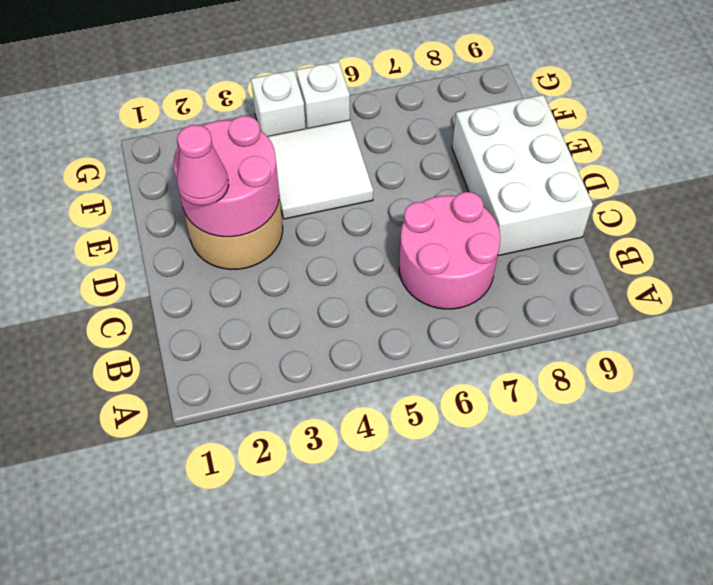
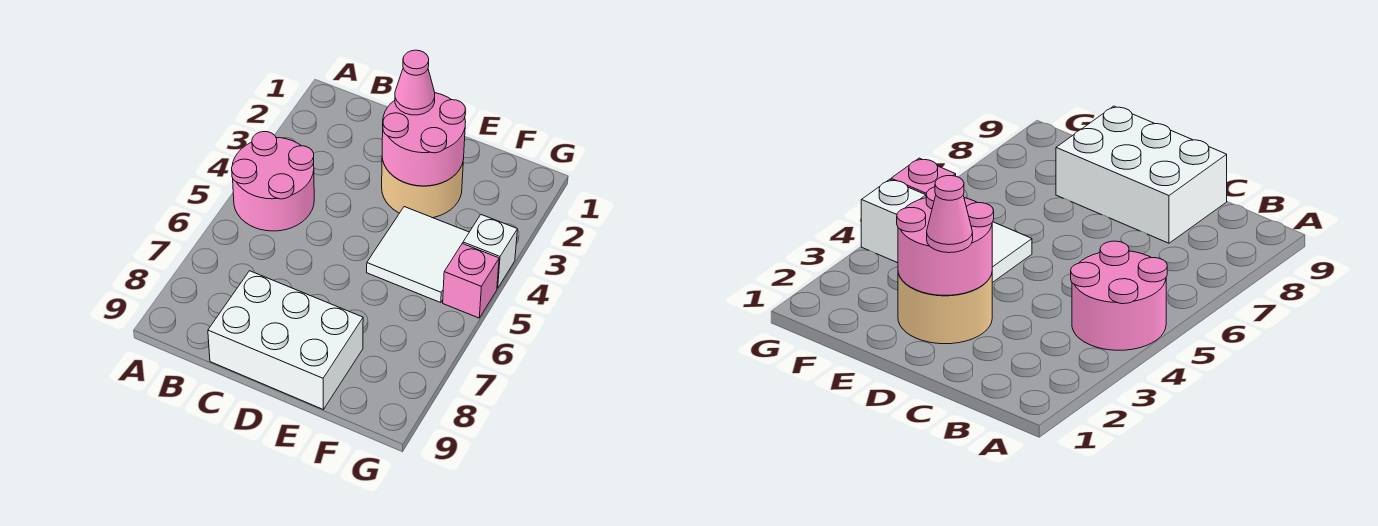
pink 2x2 round brick [399,192,500,309] -> pink 2x2 round brick moved to [232,132,314,231]
white 1x1 brick [296,62,350,129] -> pink 1x1 brick [443,244,499,318]

